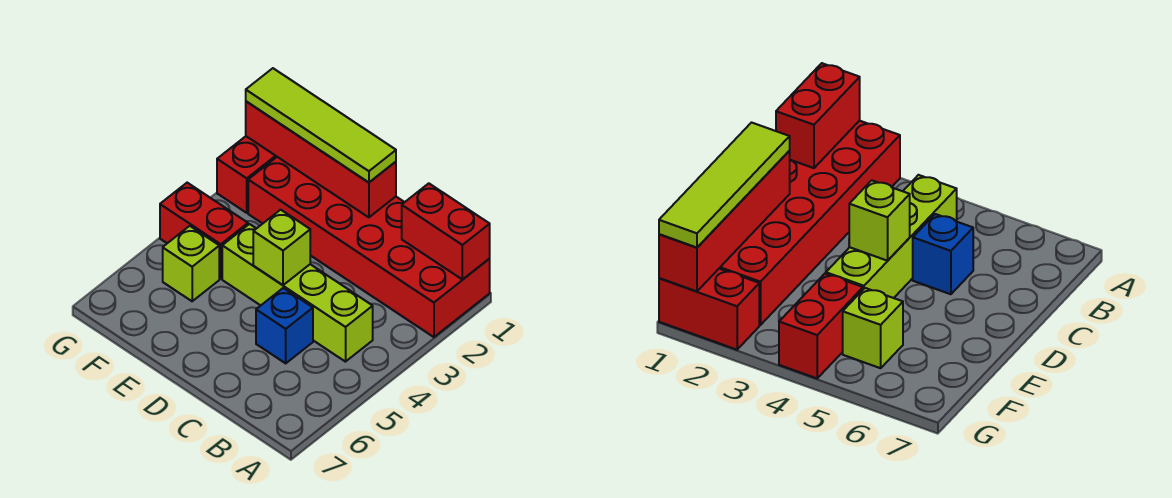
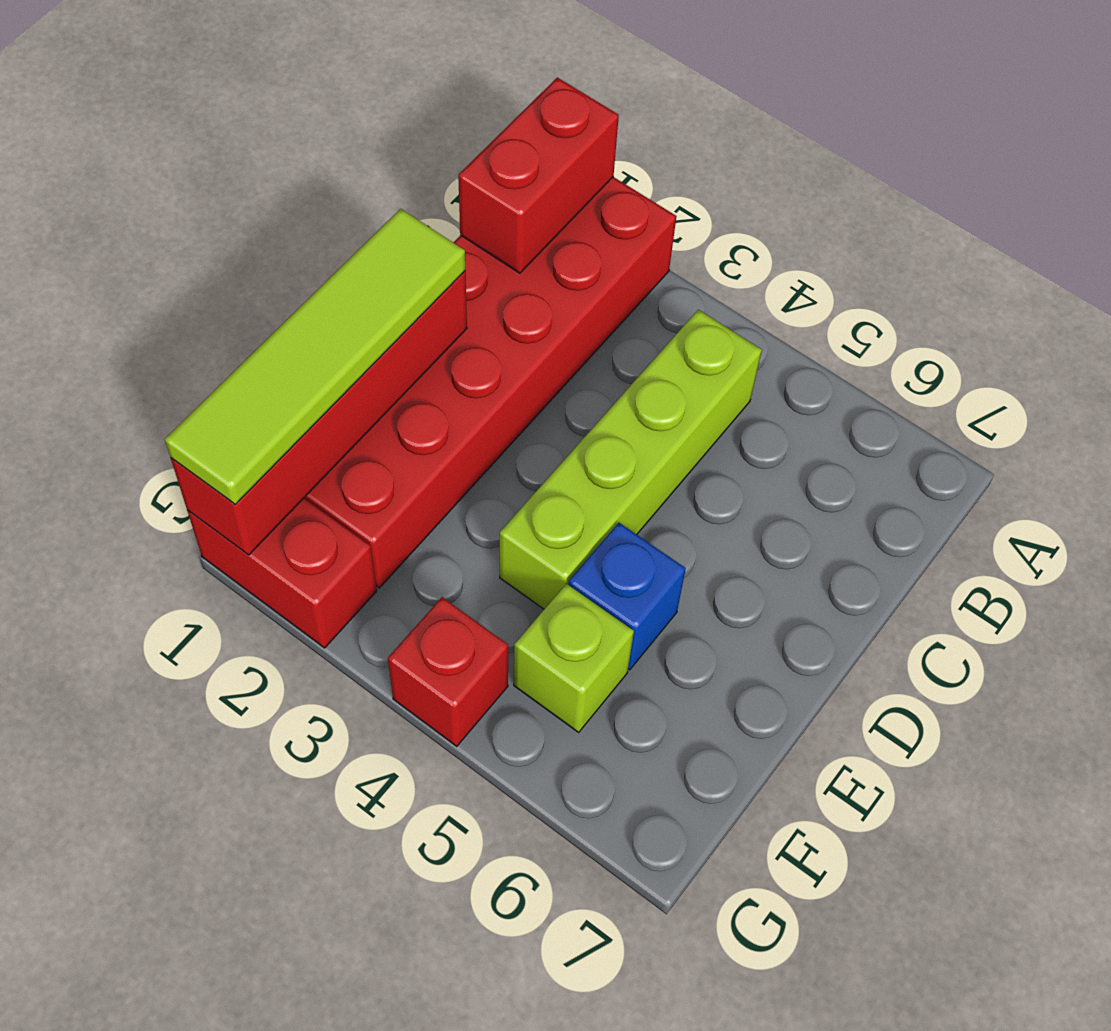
blue 1x1 brick [256,288,313,363] -> blue 1x1 brick moved to [569,523,686,670]
lime 1x1 brick [253,210,310,285] -> none
red 1x2 brick [160,183,248,279] -> red 1x1 brick [388,597,508,746]

